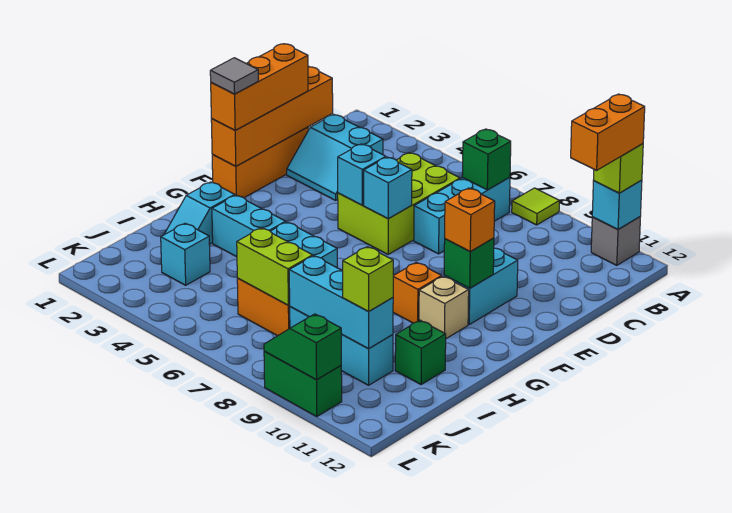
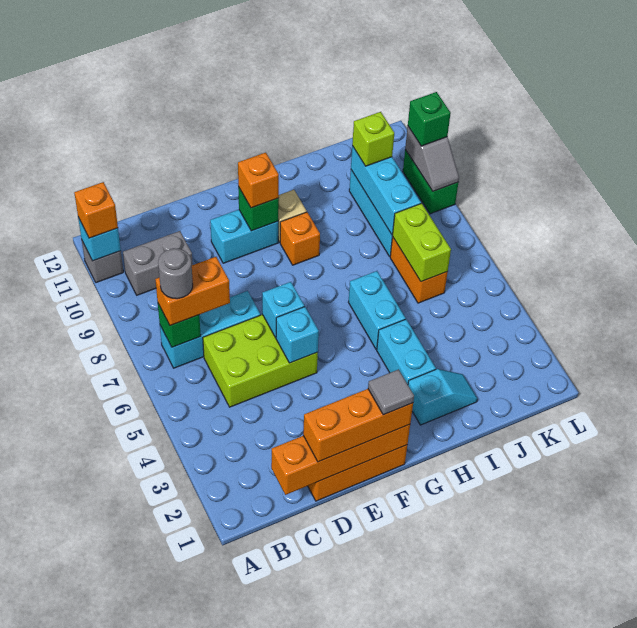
lime 1x1 tile [512,188,559,225] -> none
lime 1x1 brick [594,144,643,193] -> orange 1x1 brick [74,182,118,238]
orange 1x2 brick [571,94,645,170] -> orange 1x2 brick moved to [155,257,230,326]
none -> grey 1x1 round brick [158,248,193,299]
none -> grey 1x2 brick [123,231,193,295]
cyan 2x2 slope [287,114,383,200] -> none
green 1x1 brick [395,320,446,384] -> green 1x1 brick moved to [408,92,451,146]
cyan 1x1 brick [161,223,210,285] -> none
green 1x2 slope [264,314,341,380] -> grey 1x2 slope [405,127,459,191]

